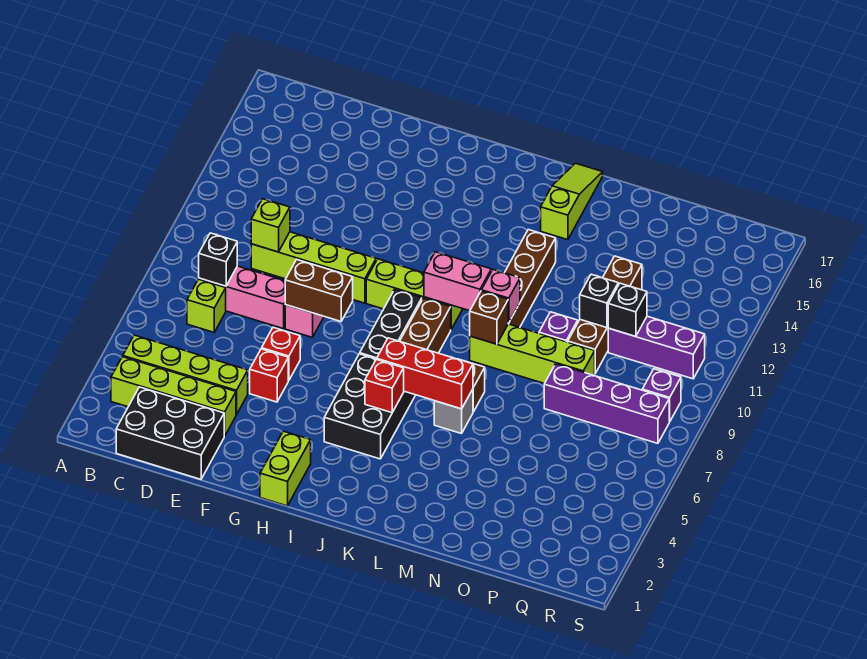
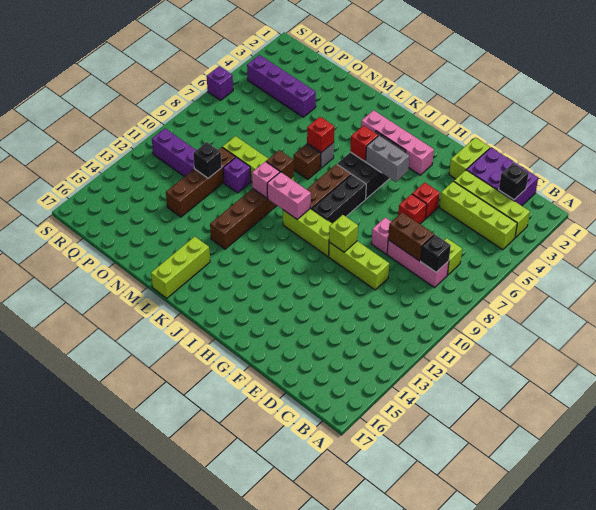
black 2x3 brick [116,387,224,479] -> purple 2x3 brick [467,148,538,206]
lime 1x4 brick [251,232,376,303] -> lime 1x3 brick [329,241,389,290]
lime 1x1 brick [251,199,290,252] -> lime 1x1 brick moved to [329,215,358,252]
brown 1x2 brick [285,260,353,321] -> brown 1x2 brick moved to [388,212,434,261]
lime 1x2 brick [260,431,311,506] -> lime 1x2 brick moved to [449,138,490,179]
none -> pink 1x4 brick [361,110,434,175]
none -> grey 1x2 brick [366,136,409,182]
red 1x3 brick [377,338,473,409] -> red 1x1 brick [307,117,334,153]
lime 1x3 slope [541,163,603,240] -> lime 1x3 brick [151,237,210,298]
purple 1x4 brick [544,364,669,443] -> purple 1x4 brick moved to [247,55,316,117]
black 1x1 brick [608,283,647,337] -> black 1x1 brick moved to [499,163,529,200]
purple 1x1 brick [642,369,681,422] -> purple 1x1 brick moved to [207,66,233,100]

